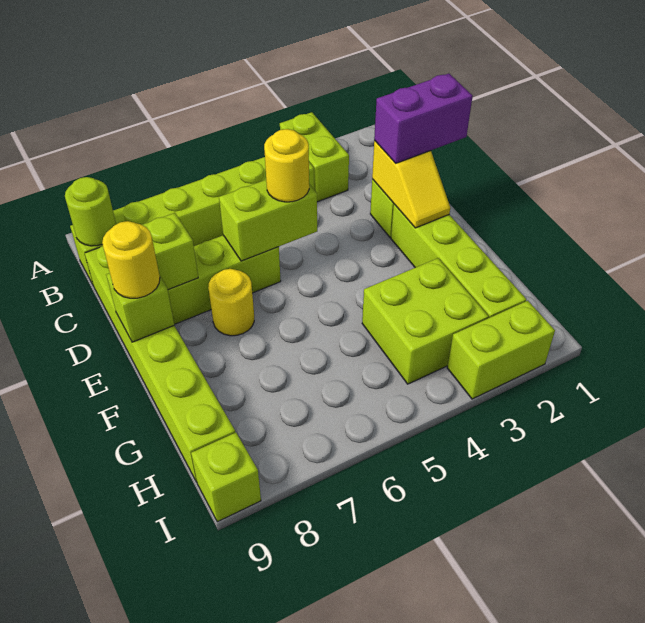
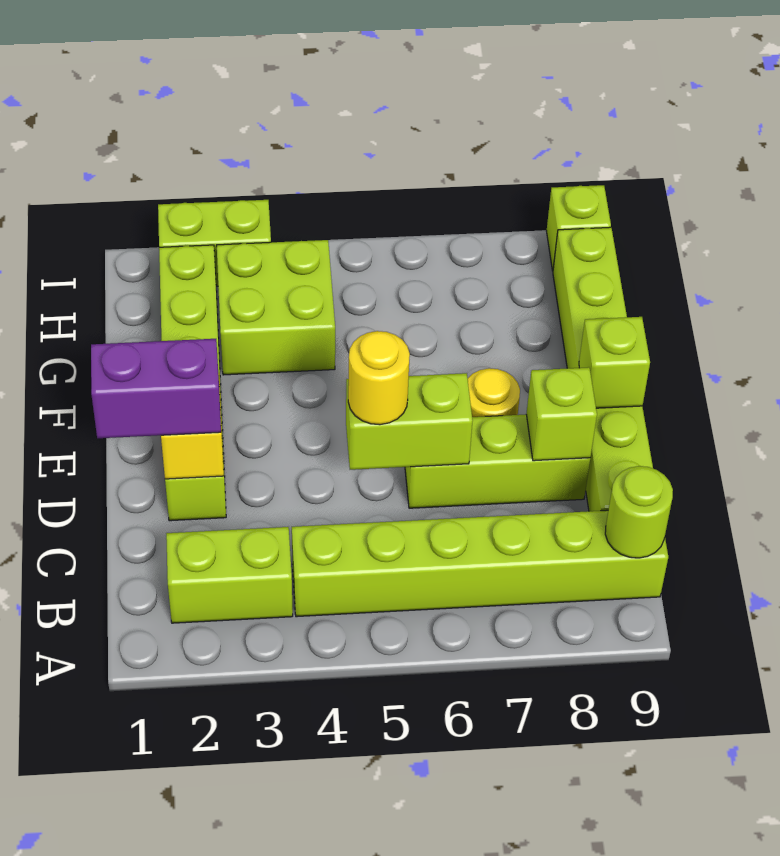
lime 1x2 brick [280,112,349,202] -> lime 1x2 brick turned to [166,527,293,623]
yellow 1x1 round brick [102,221,160,298] -> none

